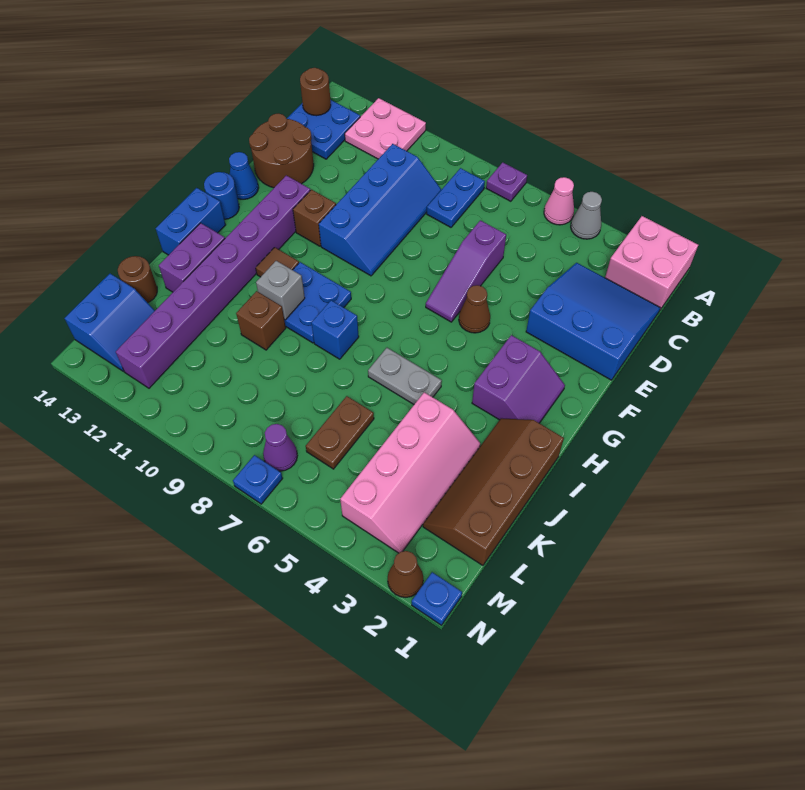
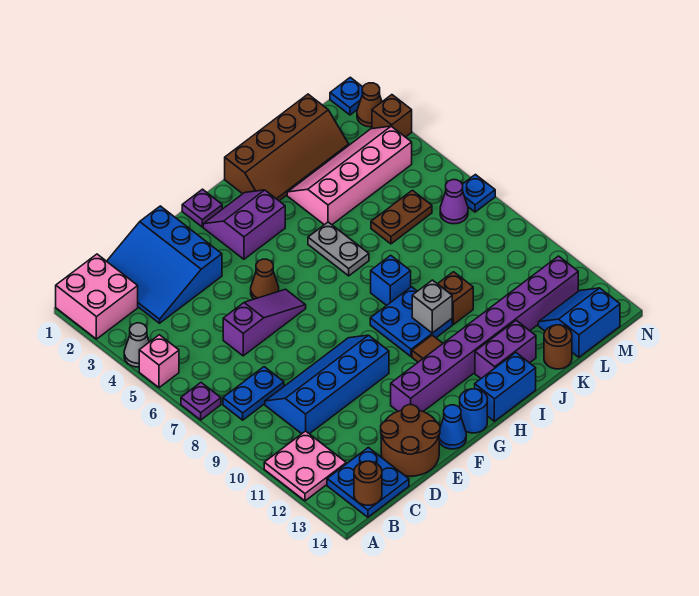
pink 1x1 cone [544,177,574,225] -> pink 1x1 brick [139,335,179,388]
brown 1x1 brick [293,190,336,246] -> brown 1x1 brick moved to [372,95,412,137]
none -> purple 1x1 plate [182,189,222,227]

